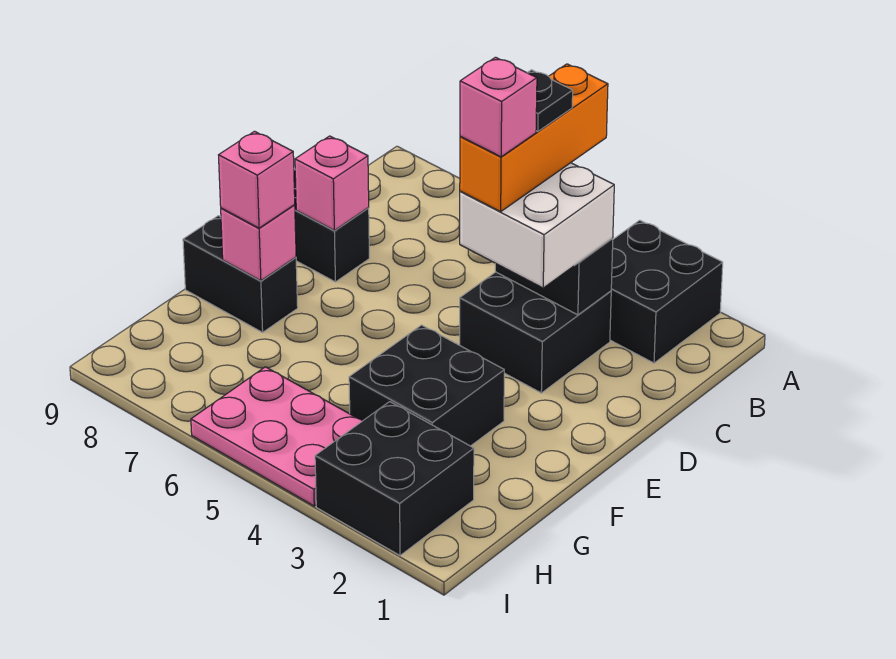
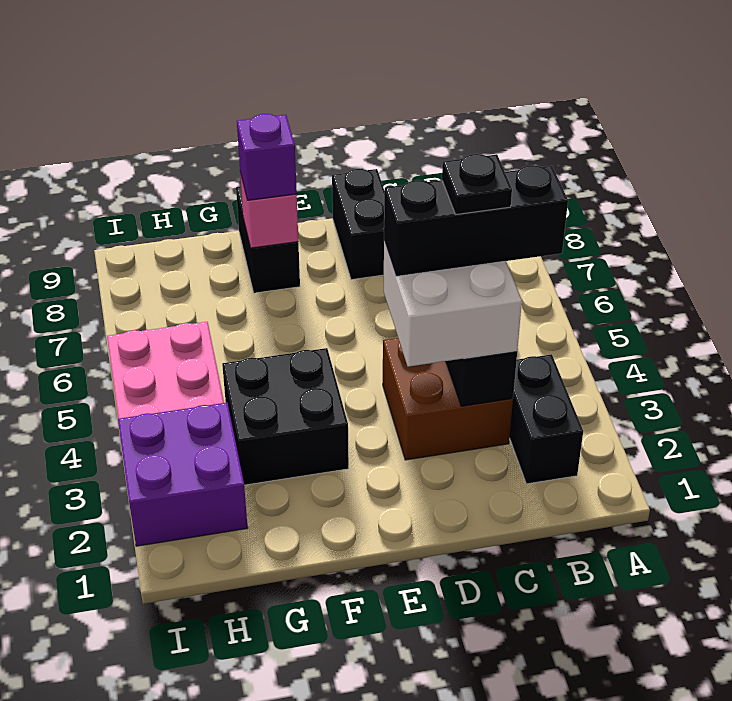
black 2x2 brick [610,220,723,363] -> black 1x2 brick [510,354,583,484]
orange 1x3 brick [460,64,608,212] -> black 1x3 brick [384,165,568,276]
black 2x2 brick [460,272,611,393] -> brown 2x2 brick [383,338,513,460]
pink 1x1 brick [460,57,537,157] -> none
pink 1x1 brick [295,136,369,231] -> none
pink 1x1 brick [219,131,295,228] -> purple 1x1 brick [237,114,297,200]
black 2x2 brick [315,402,474,556] -> purple 2x2 brick [118,403,248,546]

